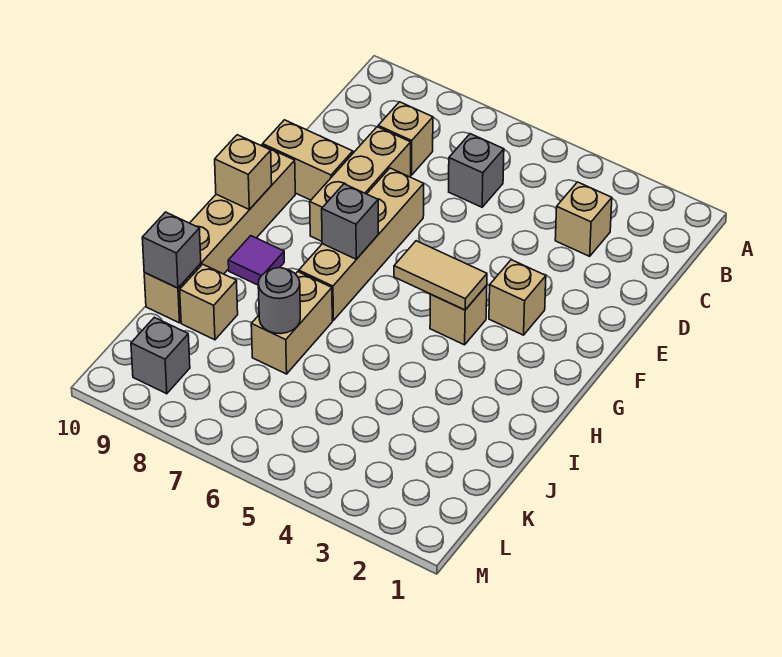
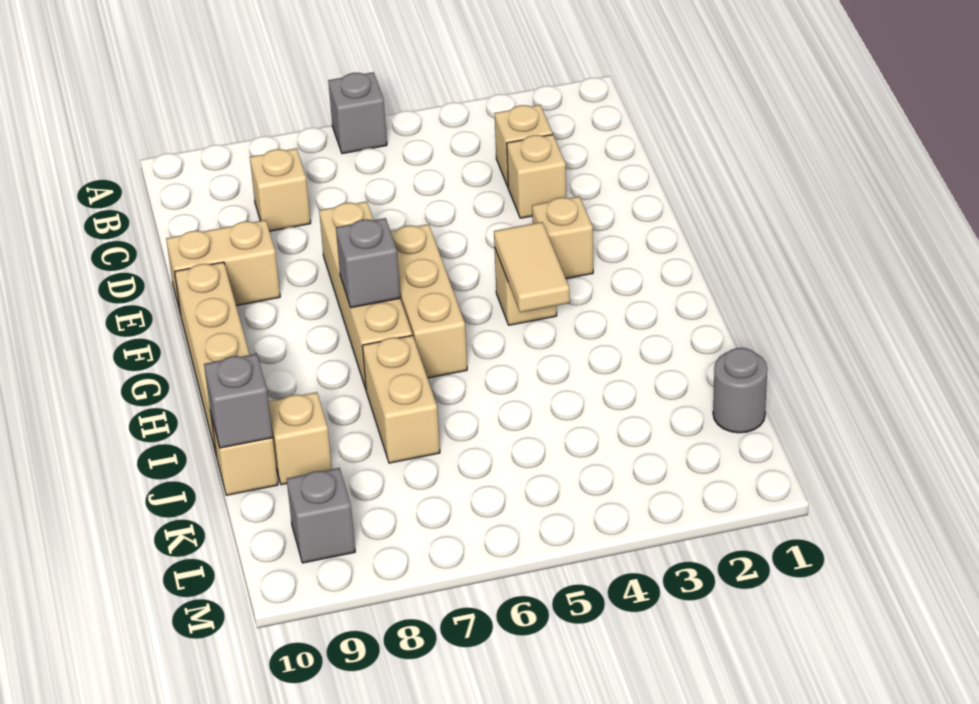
grey 1x1 brick [449,134,504,207] -> grey 1x1 brick moved to [328,72,387,154]
tan 1x3 brick [310,127,411,241] -> tan 1x3 brick moved to [391,224,467,378]
tan 1x2 tile [394,241,487,310] -> tan 1x2 tile turned to [494,222,570,313]
tan 1x1 brick [215,135,272,210] -> tan 1x1 brick moved to [507,134,566,218]
purple 1x1 tile [228,236,284,285] -> none
grey 1x1 round brick [258,268,300,334] -> grey 1x1 round brick moved to [713,348,767,433]

